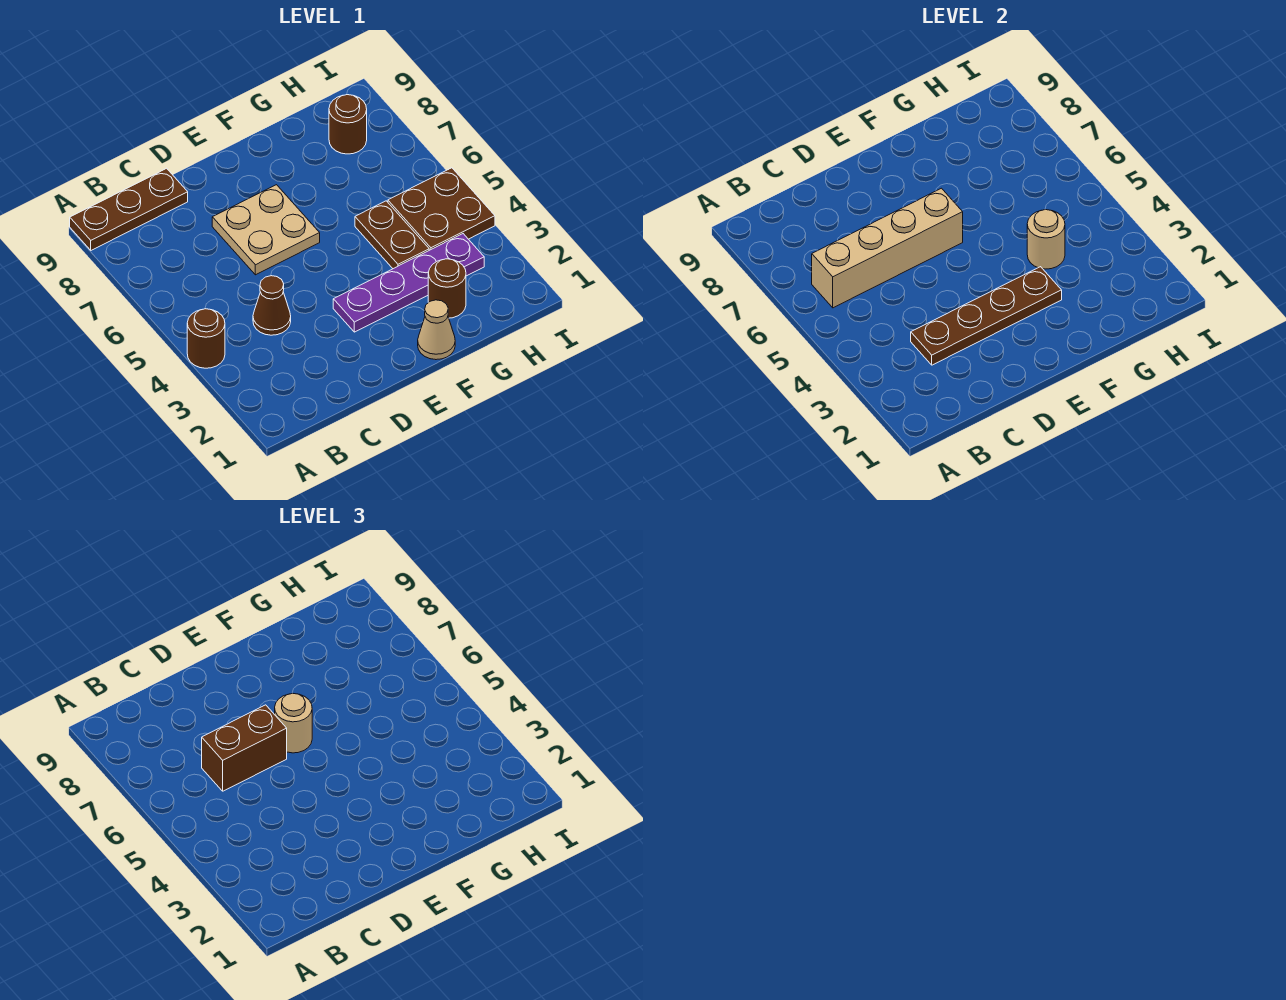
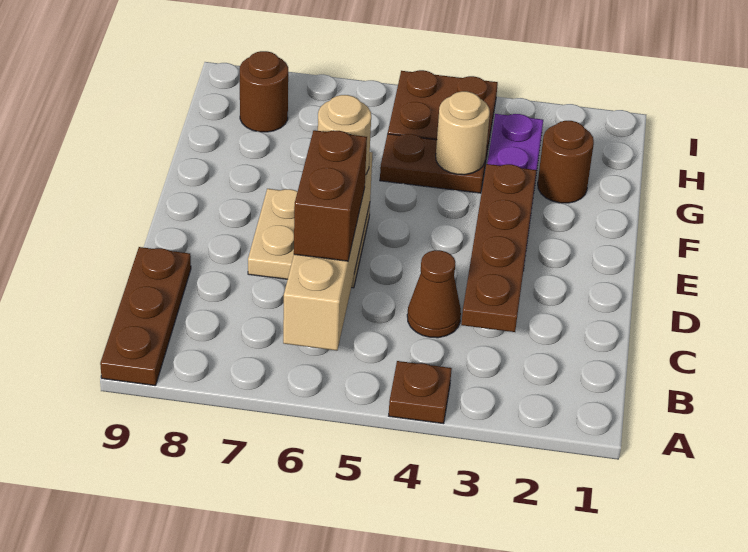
brown 1x1 round brick [187,309,225,368] -> brown 1x1 plate [389,361,452,424]
tan 1x1 cone [418,300,455,360] -> none

